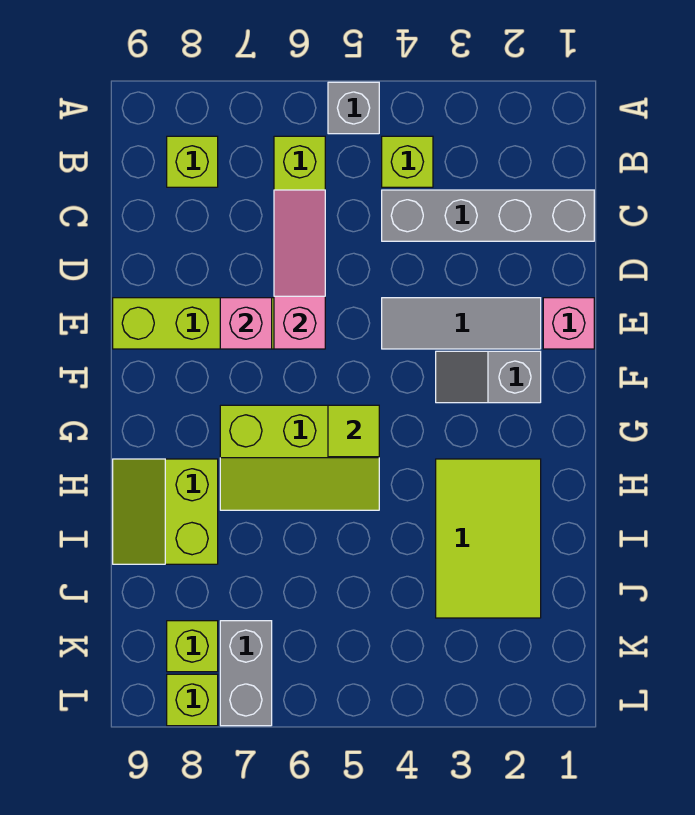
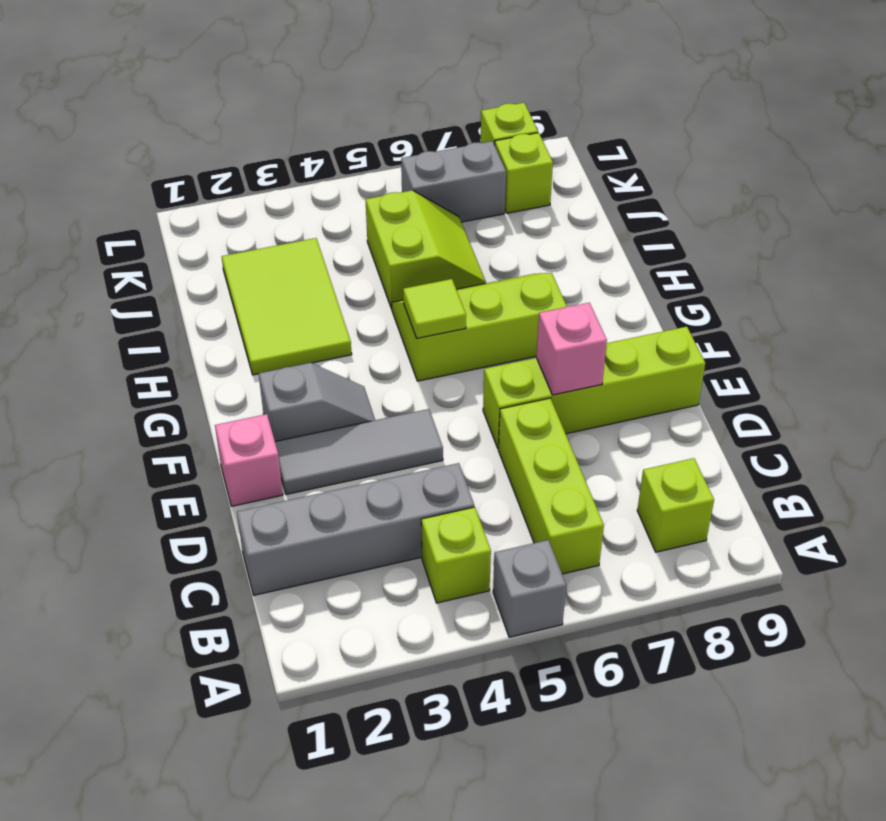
pink 1x3 slope [274,190,325,349] -> none
lime 2x2 slope [113,459,218,564] -> lime 2x2 slope moved to [365,190,486,308]
grey 1x2 brick [220,621,272,726] -> grey 1x2 brick turned to [401,141,506,222]

